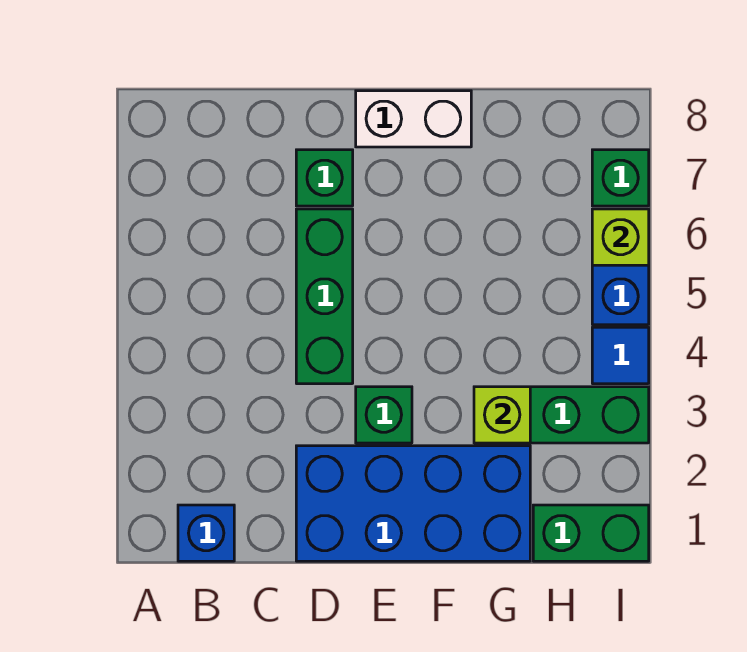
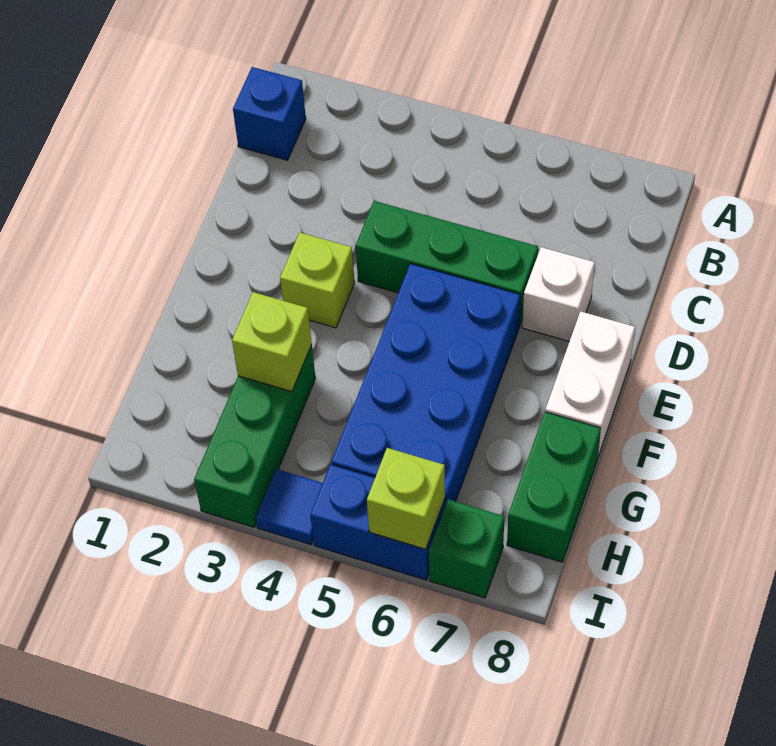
blue 2x4 brick [296,446,530,561] -> blue 2x4 brick moved to [332,264,520,505]
green 1x1 brick [296,150,353,206] -> white 1x1 brick [522,247,595,341]
green 1x1 brick [356,387,412,443] -> lime 1x1 brick [280,232,355,328]
green 1x2 brick [533,505,649,561] -> green 1x2 brick moved to [507,412,601,562]

